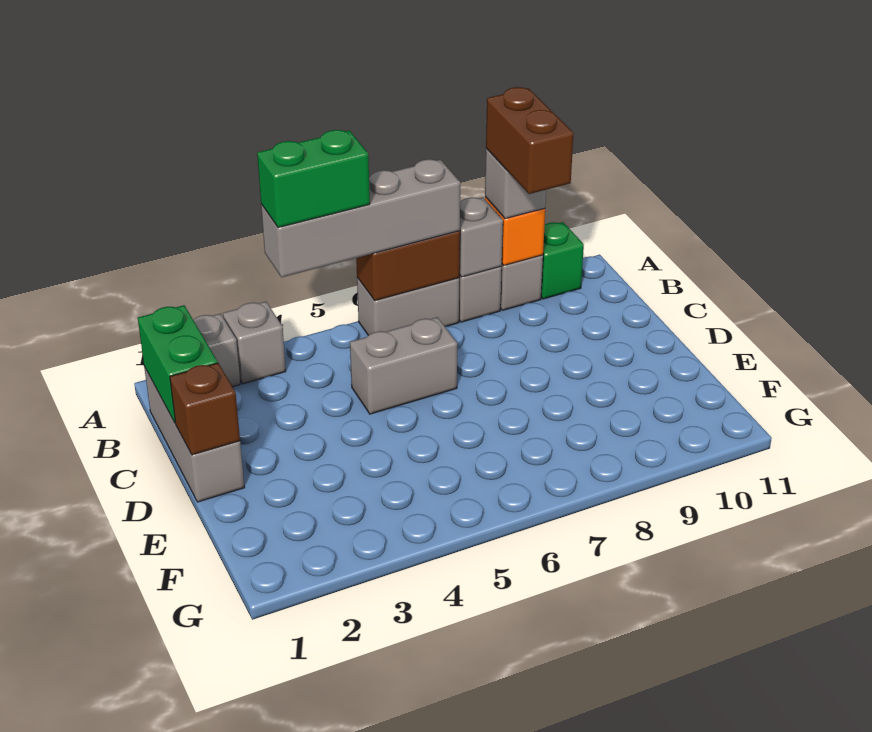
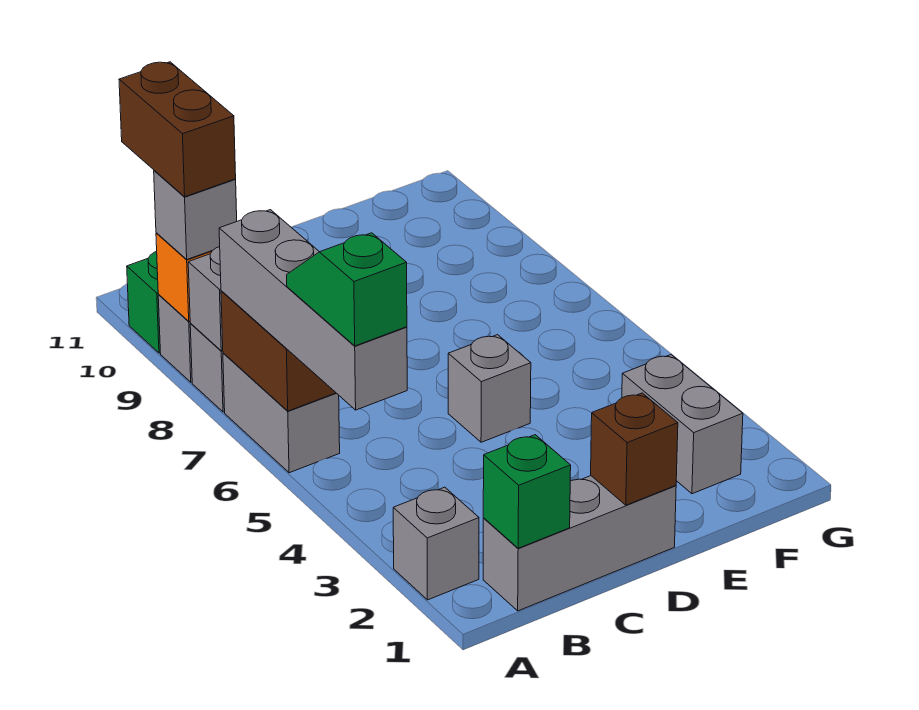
grey 1x1 brick [223,301,286,384] -> grey 1x1 brick moved to [448,335,531,442]
green 1x2 brick [257,130,370,228] -> green 1x2 slope [287,233,407,346]
brown 1x2 brick [486,87,574,194] -> brown 1x2 brick turned to [119,62,236,197]
green 1x2 brick [138,305,218,423] -> green 1x1 brick [483,435,571,548]
grey 1x2 brick [350,317,457,414] -> grey 1x2 brick moved to [622,355,743,494]

